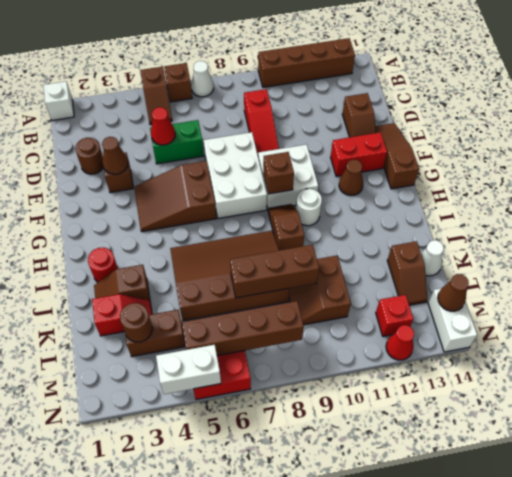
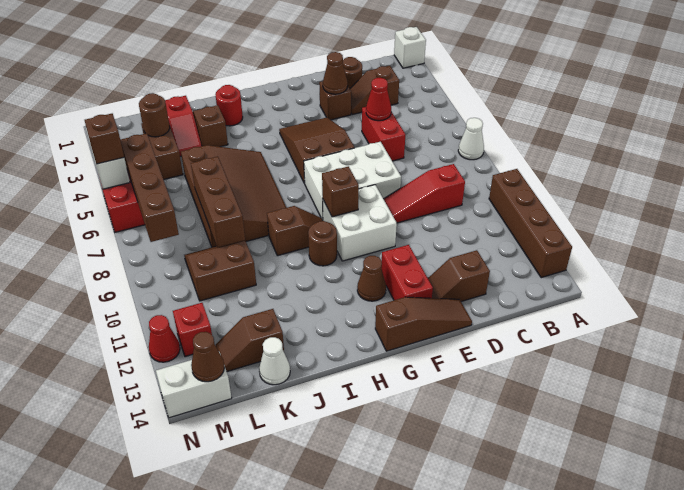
brown 1x2 slope [140,67,172,124] -> brown 1x2 slope moved to [350,66,399,115]
brown 1x1 brick [164,63,192,102] -> brown 1x1 brick moved to [85,114,124,164]
green 1x2 brick [150,120,204,164] -> red 1x2 brick [362,107,406,161]
white 1x1 round brick [296,189,322,226] -> brown 1x1 round brick [308,221,337,266]

